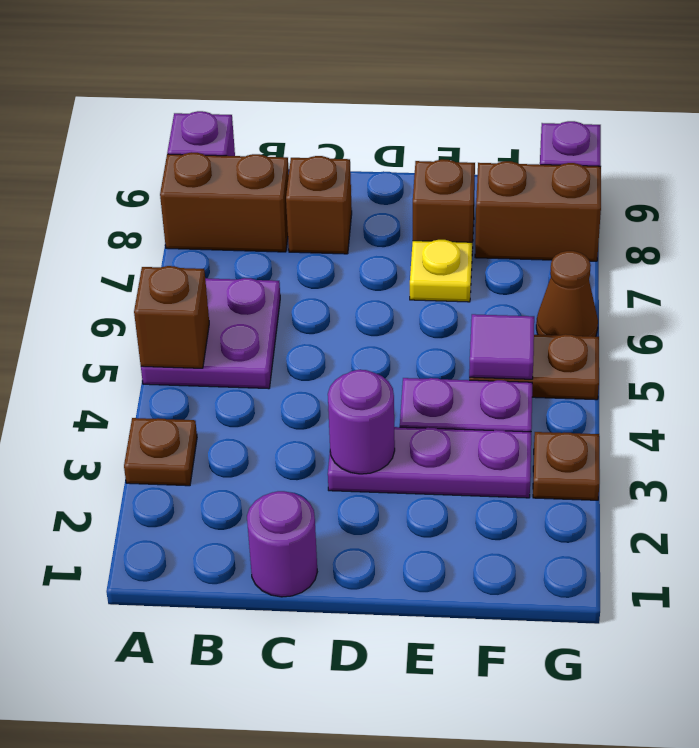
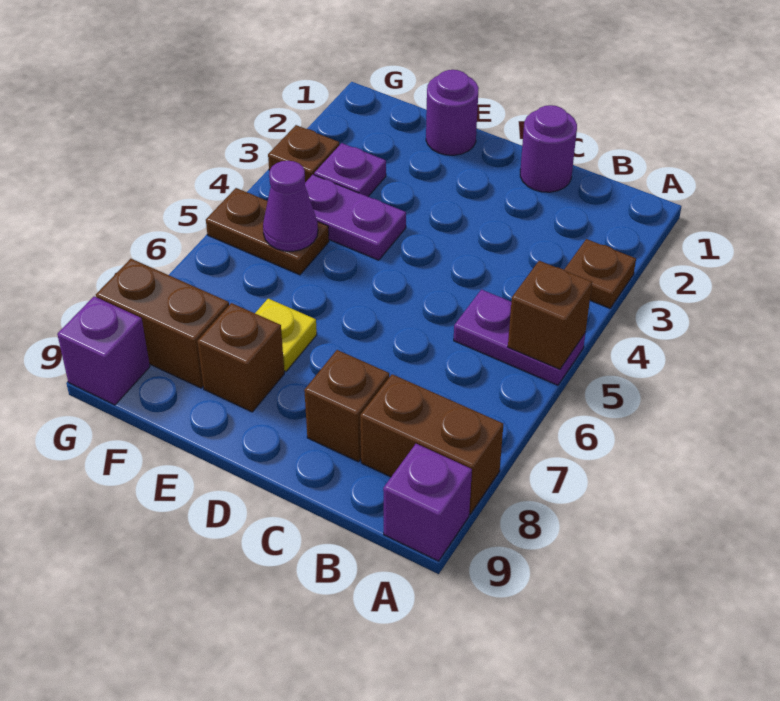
purple 2x2 plate [141,278,280,389] -> purple 1x2 plate [454,290,585,385]
purple 1x3 plate [328,427,531,498] -> purple 1x1 plate [314,143,386,196]
purple 1x1 round brick [328,370,395,474] -> purple 1x1 round brick moved to [426,70,479,155]
purple 1x1 tile [469,314,534,379] -> purple 1x1 cone [263,161,318,251]
brown 1x1 cone [536,251,598,337] -> none

